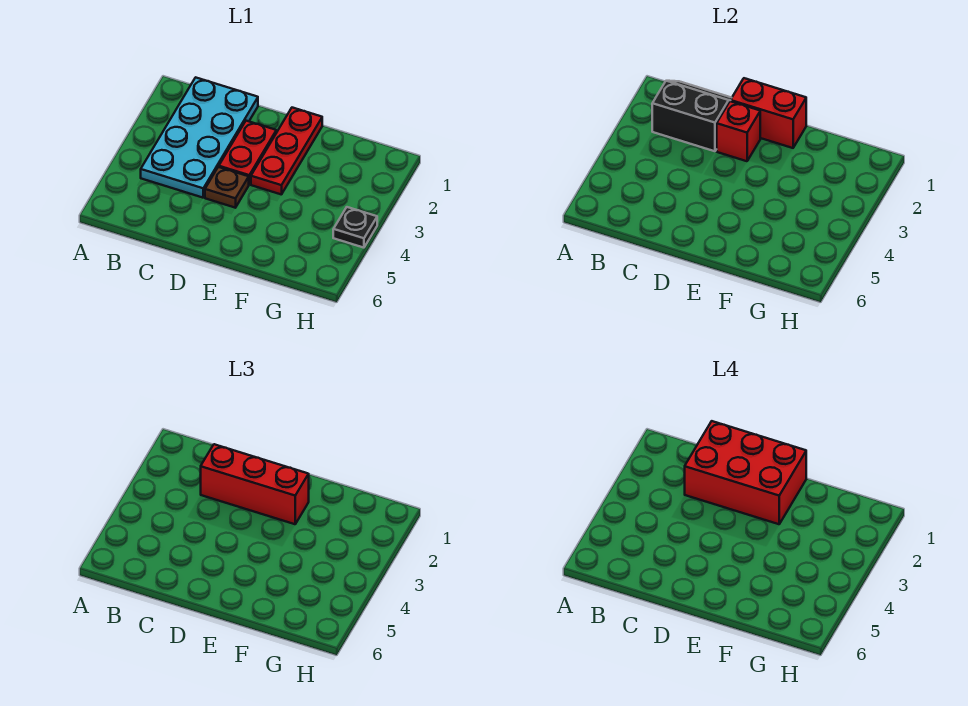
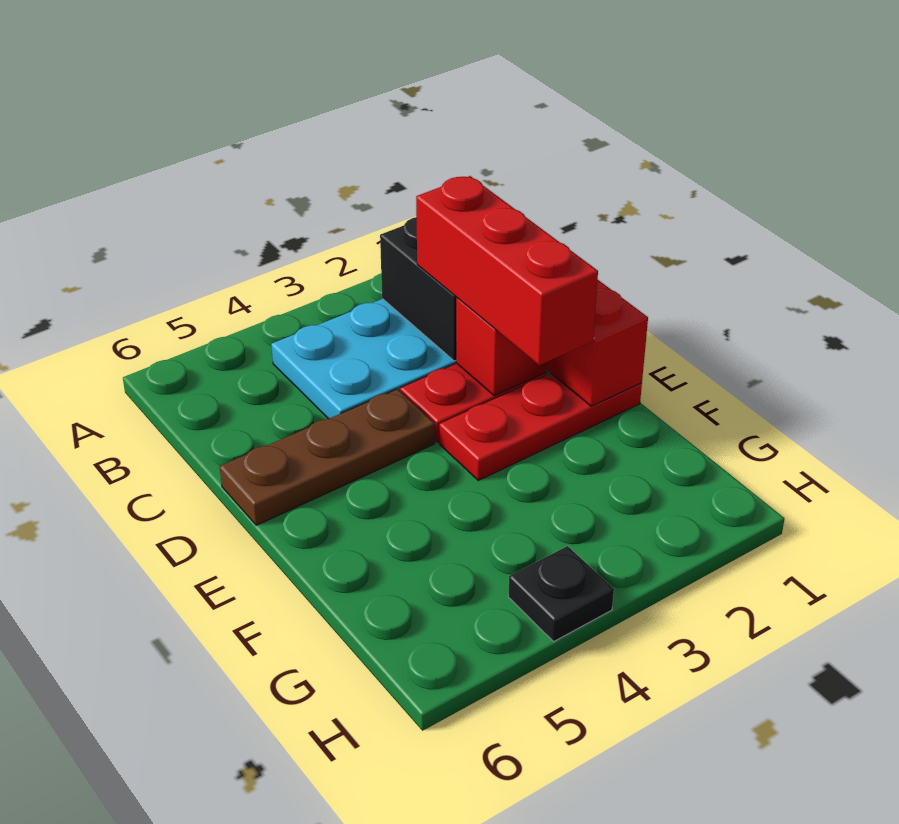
red 2x3 brick [685,421,806,524] -> none
brown 1x1 plate [205,167,249,208] -> brown 1x3 plate [220,389,435,525]

